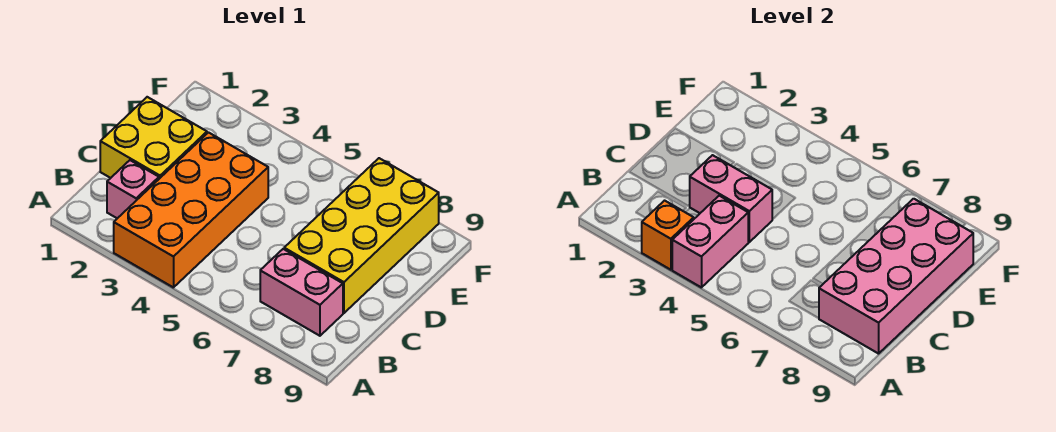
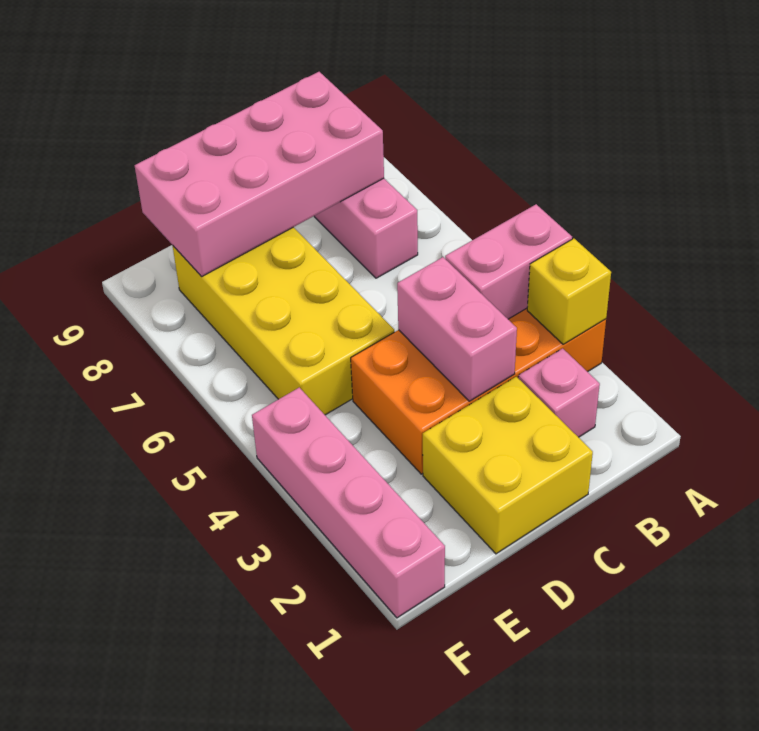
orange 1x1 brick [642,201,694,270] -> yellow 1x1 brick [527,239,611,344]
yellow 2x4 brick [284,158,439,313] -> yellow 2x4 brick turned to [173,227,394,415]
none -> pink 1x4 brick [252,387,445,618]

